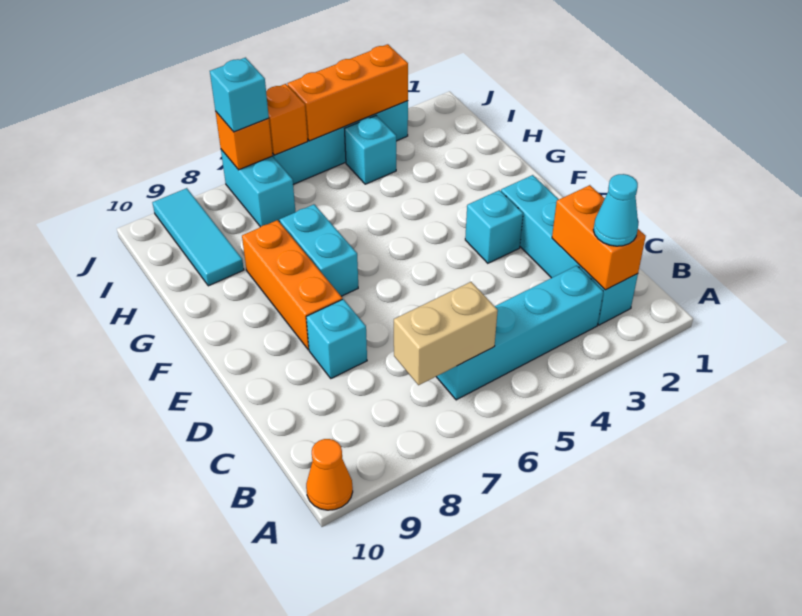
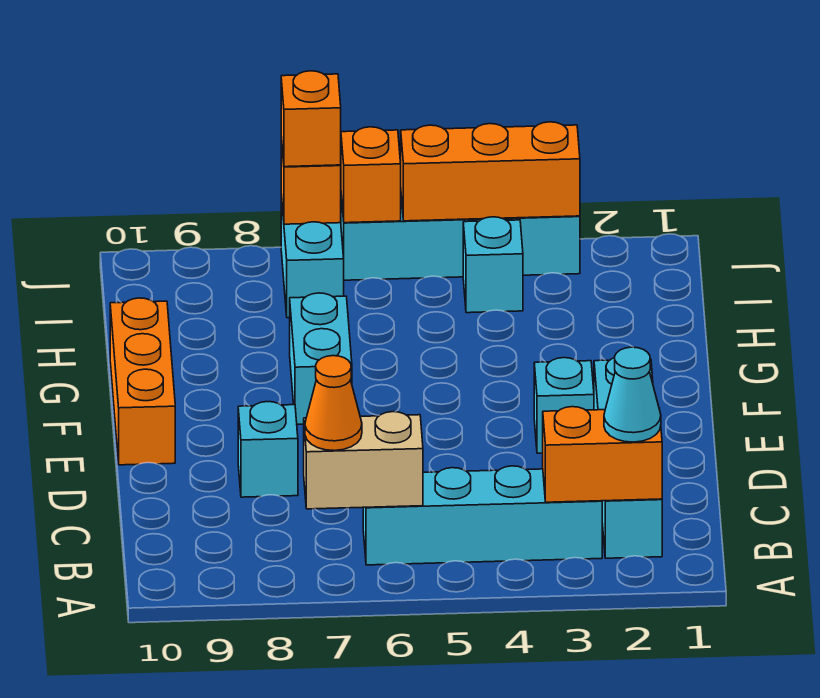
orange 1x1 cone [306,439,353,510] -> orange 1x1 cone moved to [305,356,362,451]
orange 1x2 brick [552,185,646,290] -> orange 1x2 brick turned to [543,407,662,502]
orange 1x3 brick [242,220,342,350] -> orange 1x3 brick moved to [110,298,175,465]
cyan 1x3 tile [152,188,244,286] -> none
cyan 1x1 brick [210,58,269,132] -> orange 1x1 brick [281,71,341,167]

